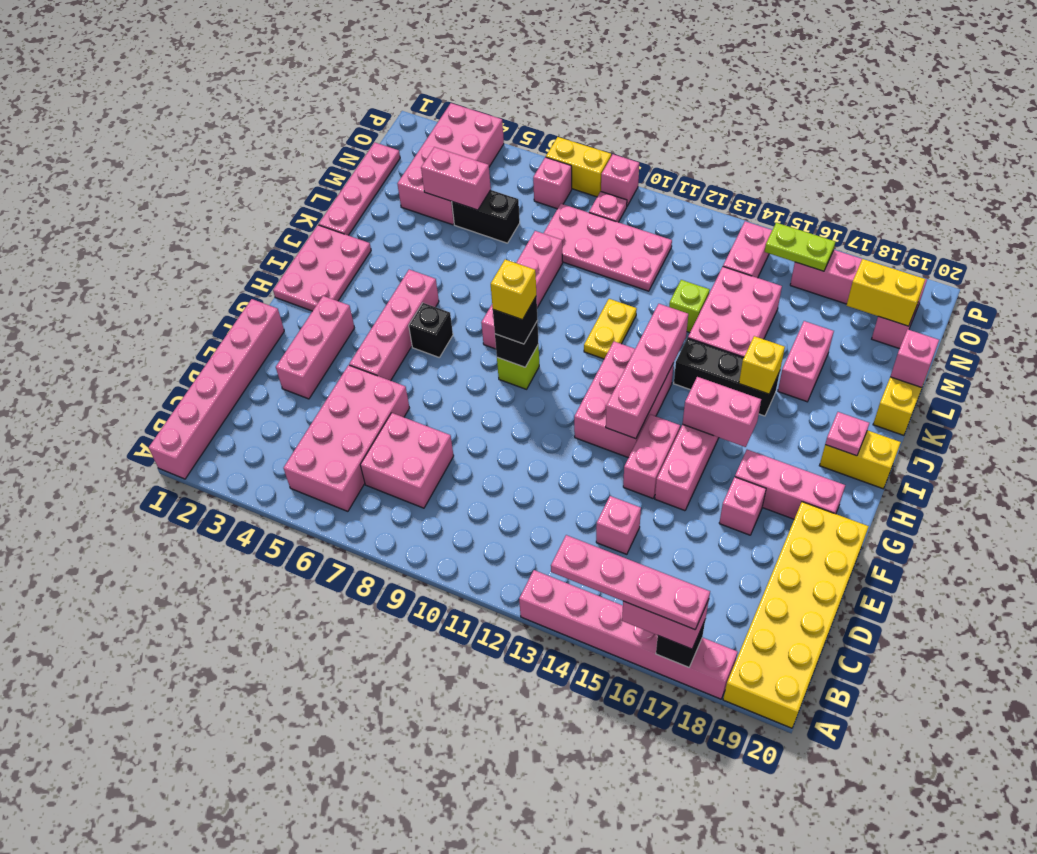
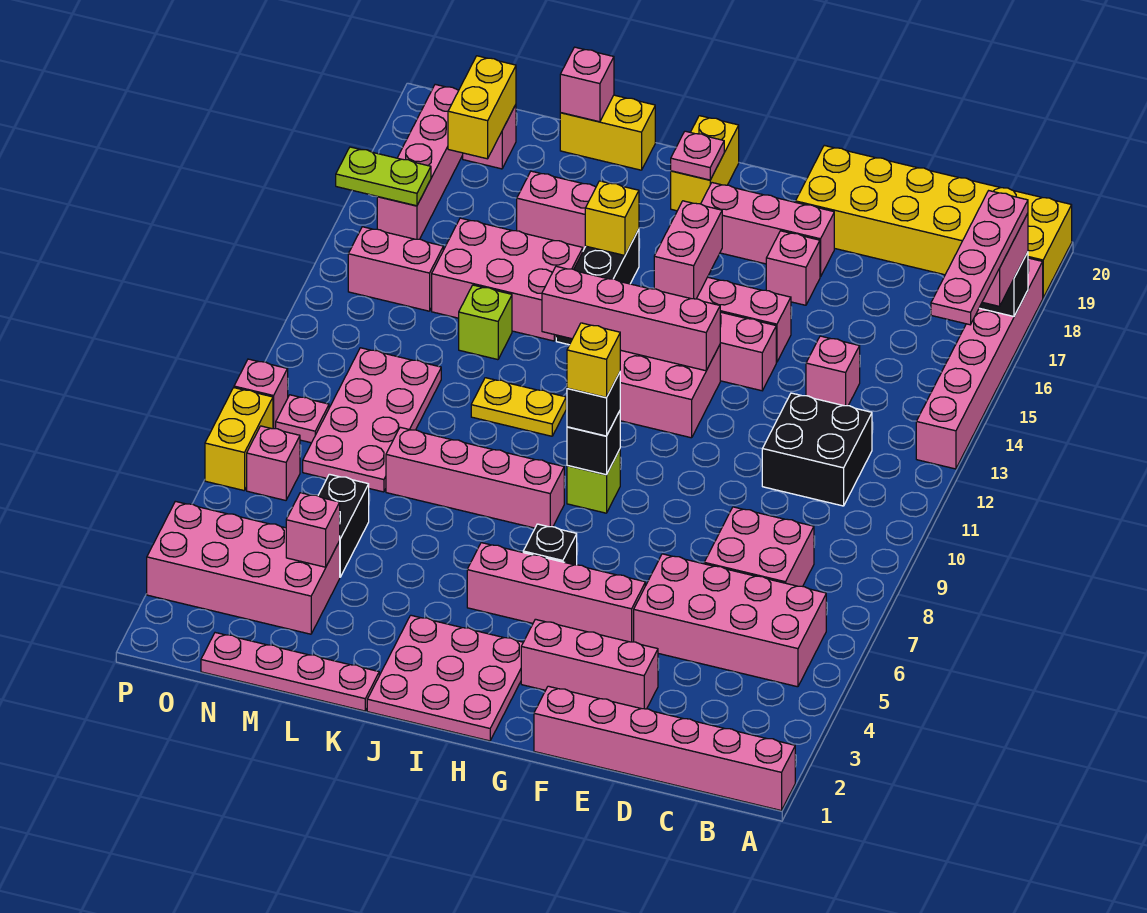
none -> black 2x2 brick [762,393,872,506]
pink 1x3 brick [735,450,845,519] -> pink 1x3 brick turned to [701,183,834,277]
pink 2x3 plate [273,225,371,311] -> pink 3x3 plate [367,615,523,741]
pink 1x2 brick [421,147,491,210] -> pink 1x1 brick [286,493,340,567]
lime 1x2 plate [765,223,835,271] -> lime 1x2 plate turned to [336,147,431,206]

